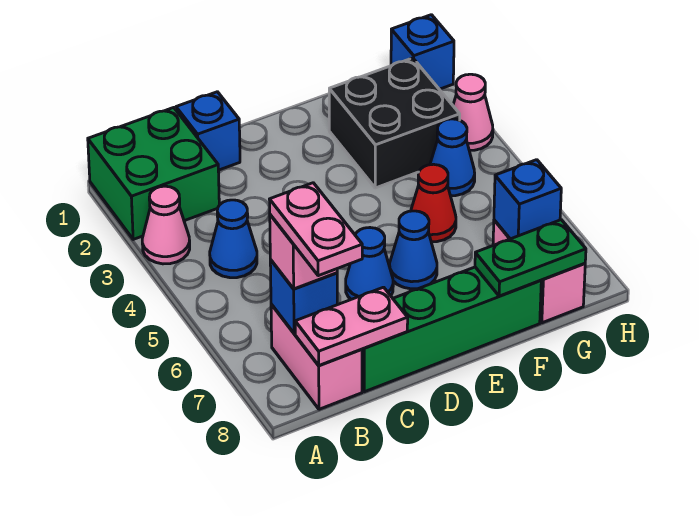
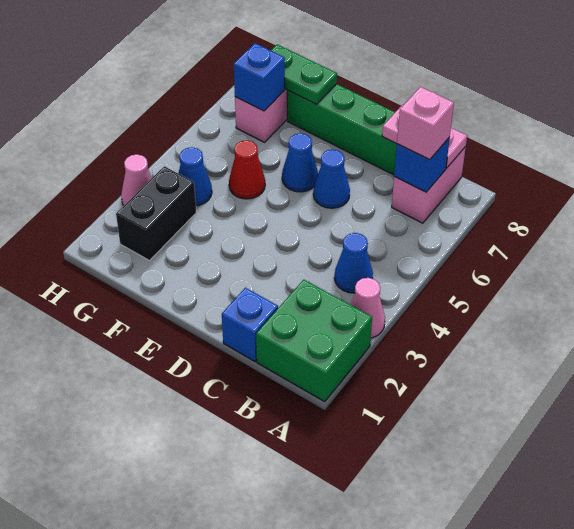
pink 1x2 plate [269,183,362,276] -> none
black 2x2 brick [329,58,460,188] -> black 1x2 brick [116,166,196,261]
blue 1x1 brick [391,15,454,89] -> none

